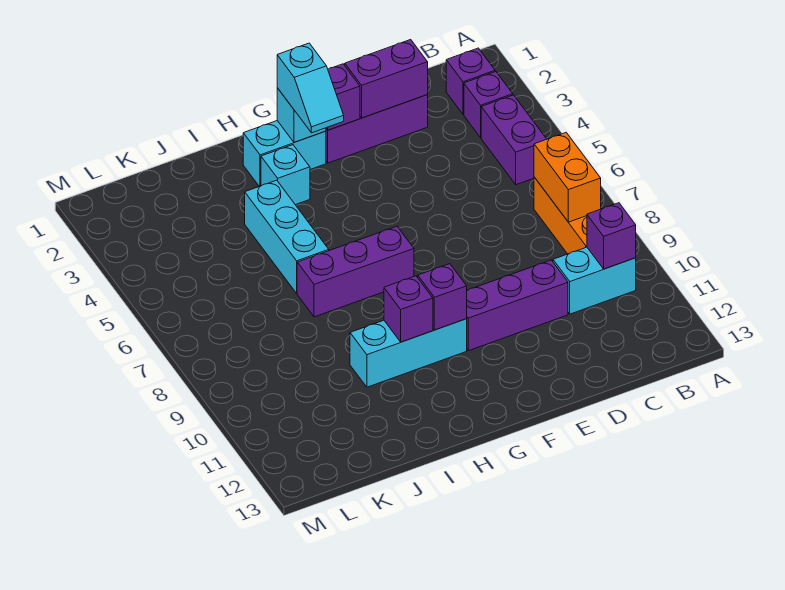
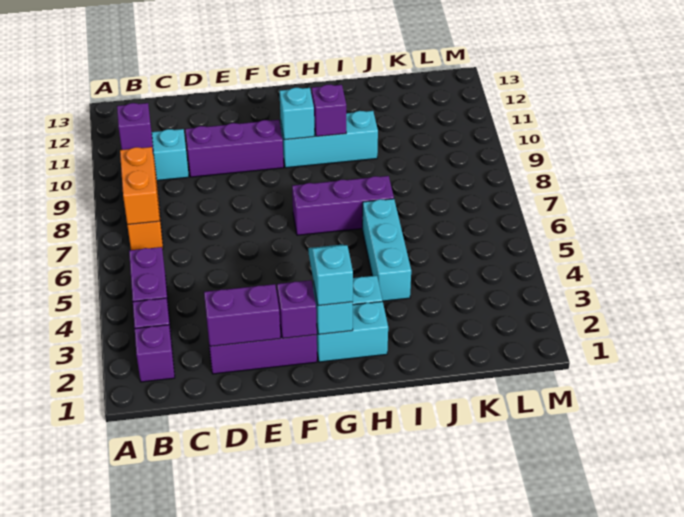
purple 1x1 brick [418,264,467,330] -> cyan 1x1 brick [279,88,314,140]

